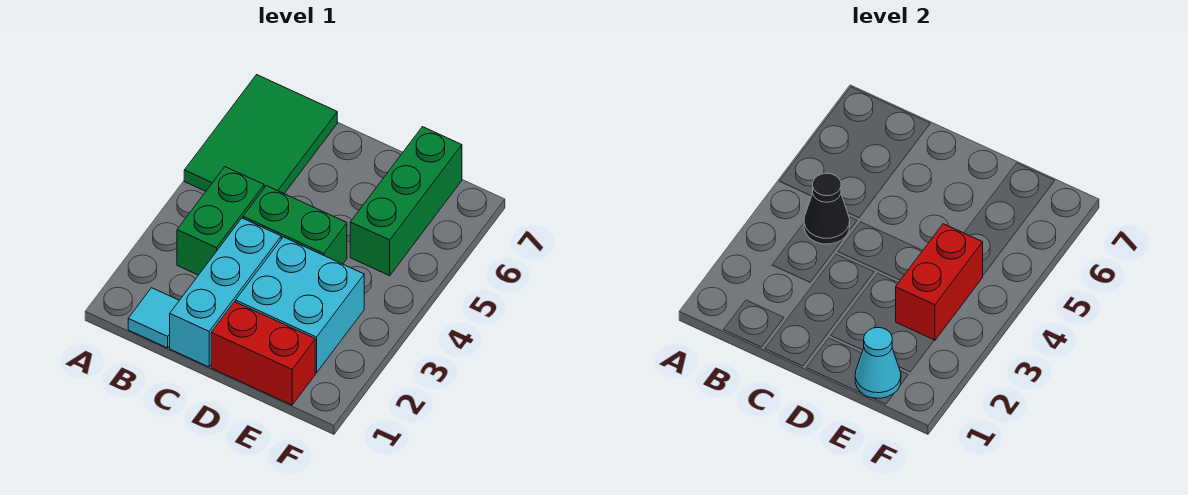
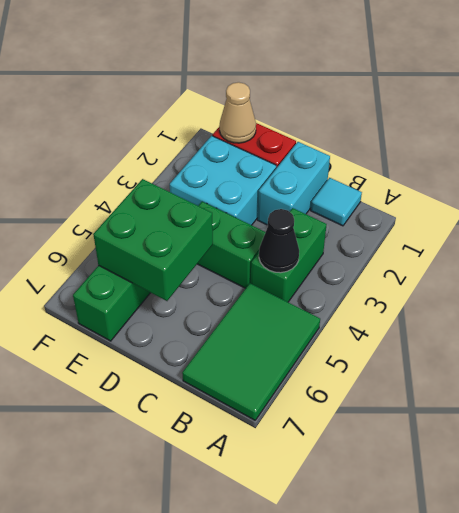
cyan 1x3 brick [170,218,281,367] -> cyan 1x2 brick [258,142,330,225]
none -> green 2x2 brick [93,179,213,301]
cyan 1x1 cone [855,328,901,398] -> tan 1x1 cone [219,82,256,143]
red 1x2 brick [896,224,983,340] -> none

